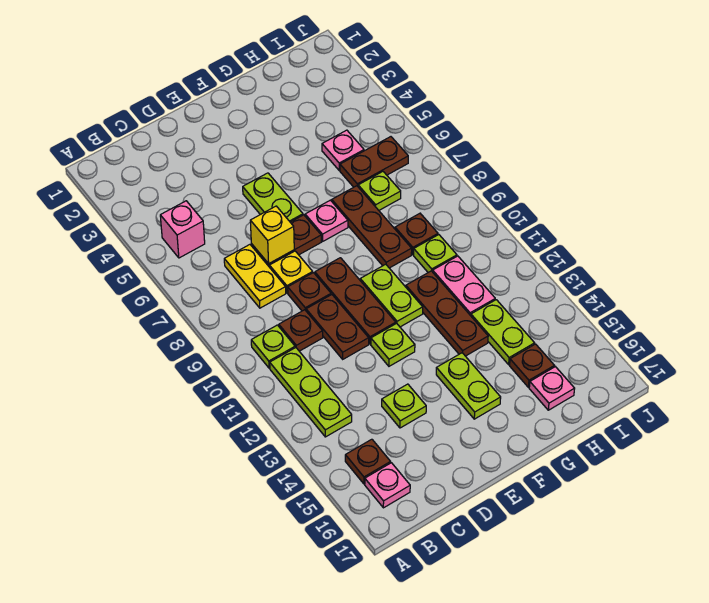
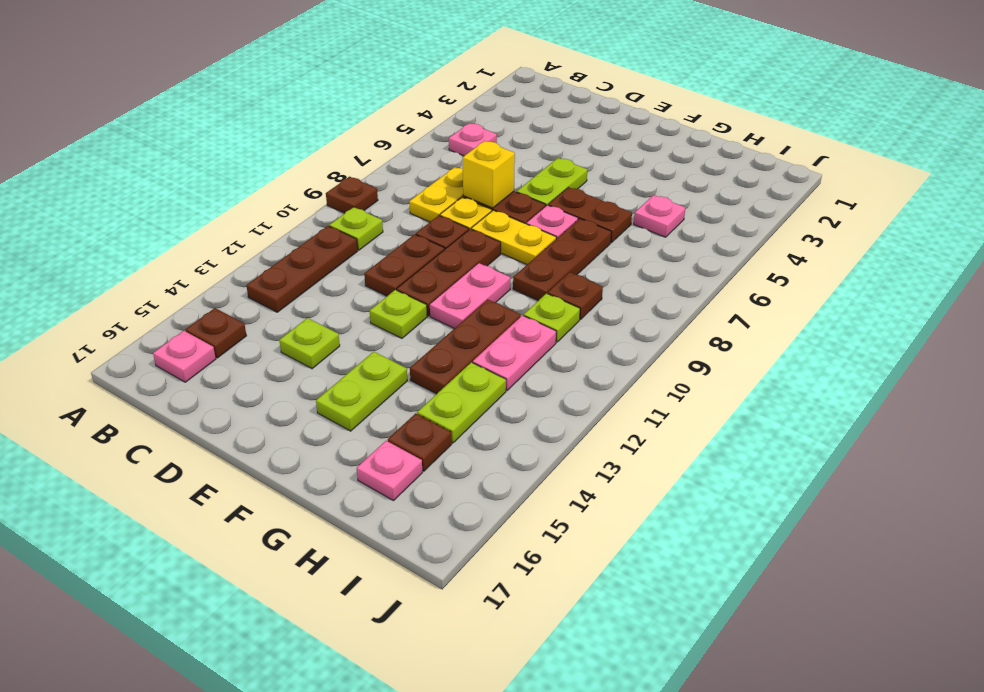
pink 1x1 brick [160,201,205,258] -> pink 1x1 plate [449,123,497,156]
lime 1x3 plate [270,348,352,437] -> brown 1x3 plate [246,226,358,312]
brown 1x1 plate [279,310,323,351] -> brown 1x1 plate moved to [326,177,378,213]
none -> yellow 1x2 plate [471,210,556,264]
lime 1x2 plate [360,264,423,327] -> pink 1x2 plate [430,263,510,329]
brown 1x2 plate [340,137,408,187] -> brown 1x2 plate moved to [548,187,632,243]
lime 1x1 plate [358,172,401,210] -> none

